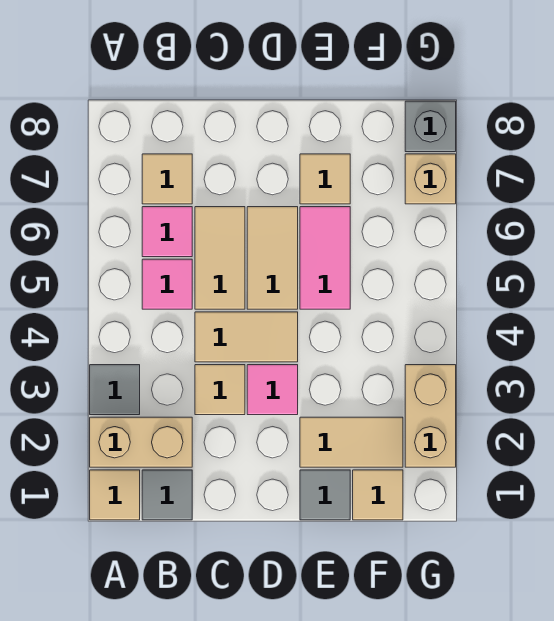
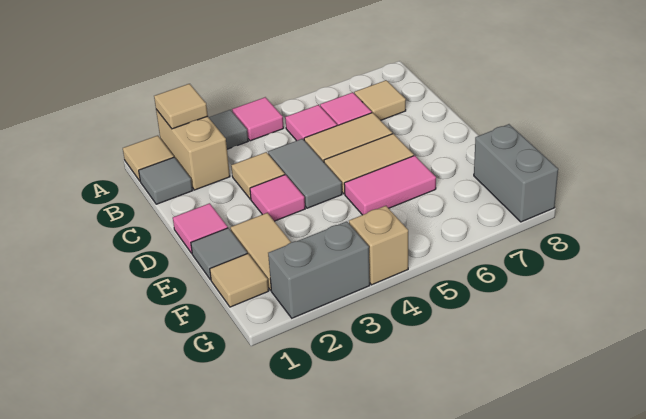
none -> pink 1x1 tile [232,97,284,141]
tan 1x2 tile [195,312,298,362] -> grey 1x2 tile [268,139,342,208]
none -> pink 1x1 tile [173,203,228,253]
tan 1x1 tile [300,154,350,204] -> tan 1x1 tile moved to [154,84,208,129]
tan 1x2 brick [405,365,456,467] -> grey 1x2 brick [268,221,370,318]
tan 1x1 brick [405,154,456,204] -> tan 1x1 brick moved to [349,206,408,285]
grey 1x1 brick [405,101,456,152] -> grey 1x2 brick [474,124,558,222]

